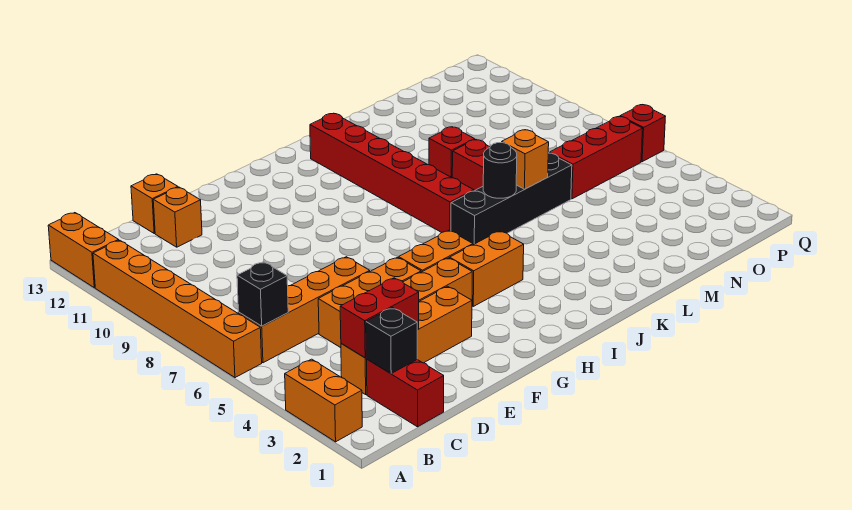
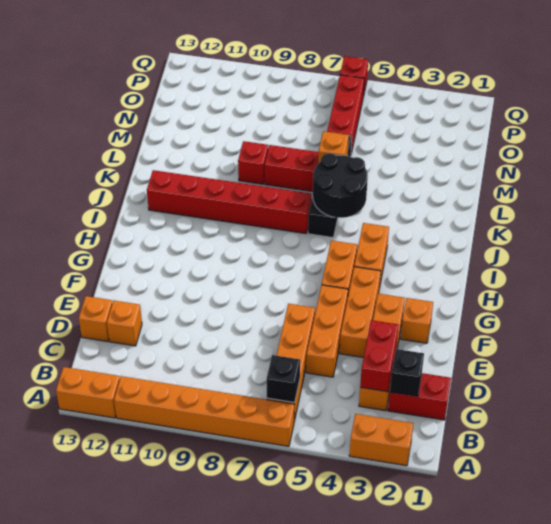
none -> orange 1x1 brick [400,298,433,343]
black 1x1 round brick [483,143,517,198] -> black 2x2 round brick [313,153,368,218]

